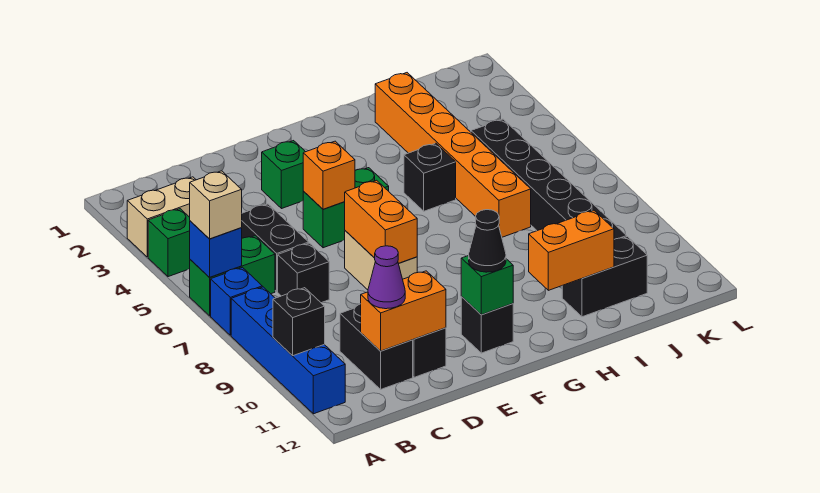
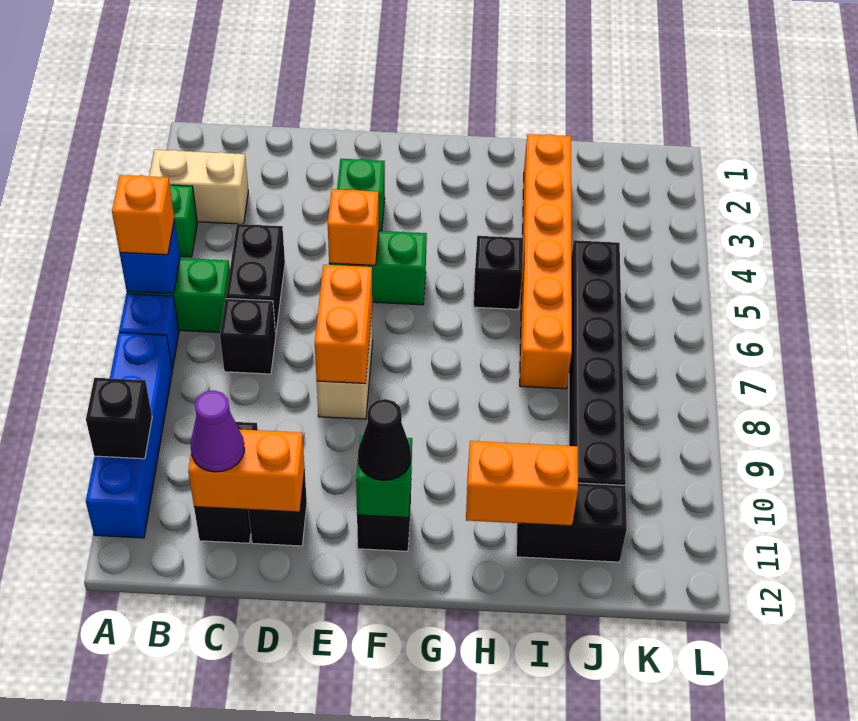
tan 1x1 brick [190,171,242,239] -> orange 1x1 brick [112,175,174,255]

